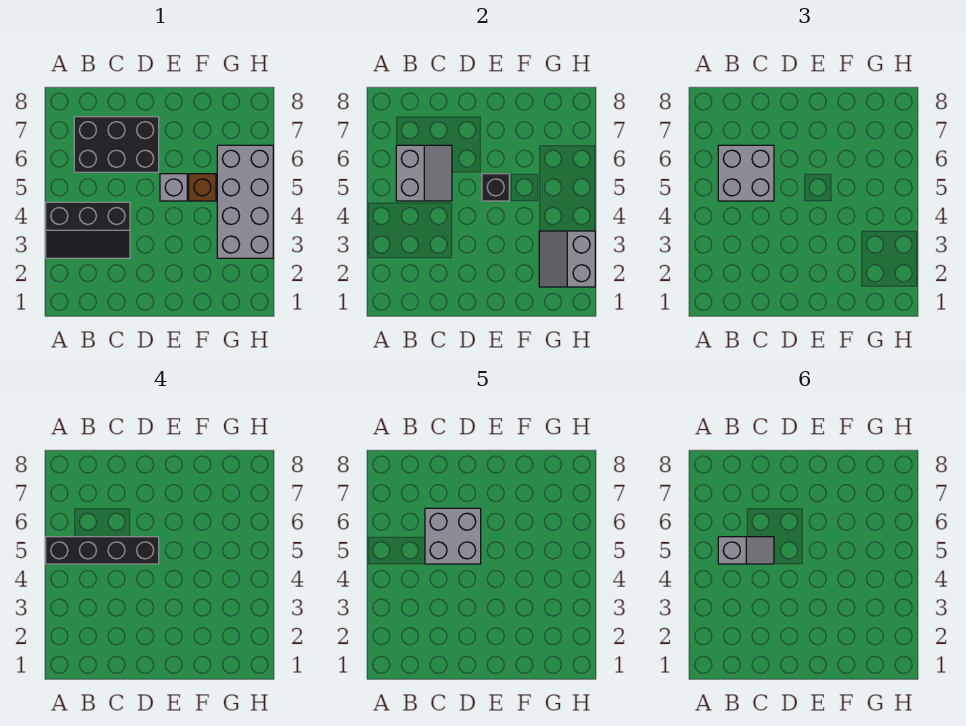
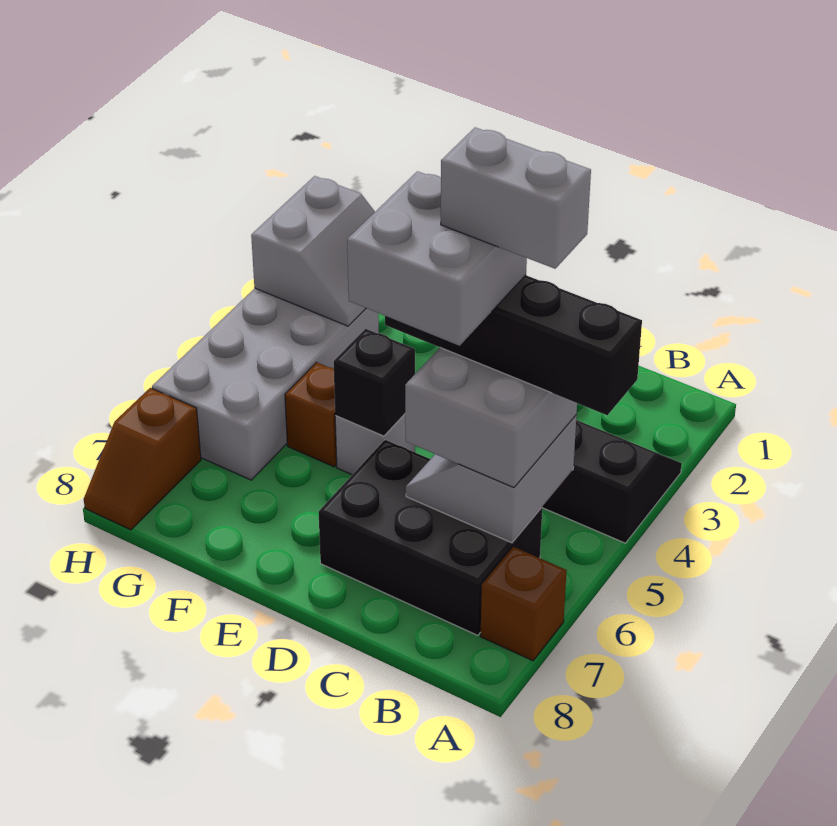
none -> brown 1x1 brick [480,547,567,661]
grey 1x2 slope [718,537,774,564] -> grey 1x2 brick [441,127,591,269]
none -> brown 1x2 slope [84,388,201,530]

